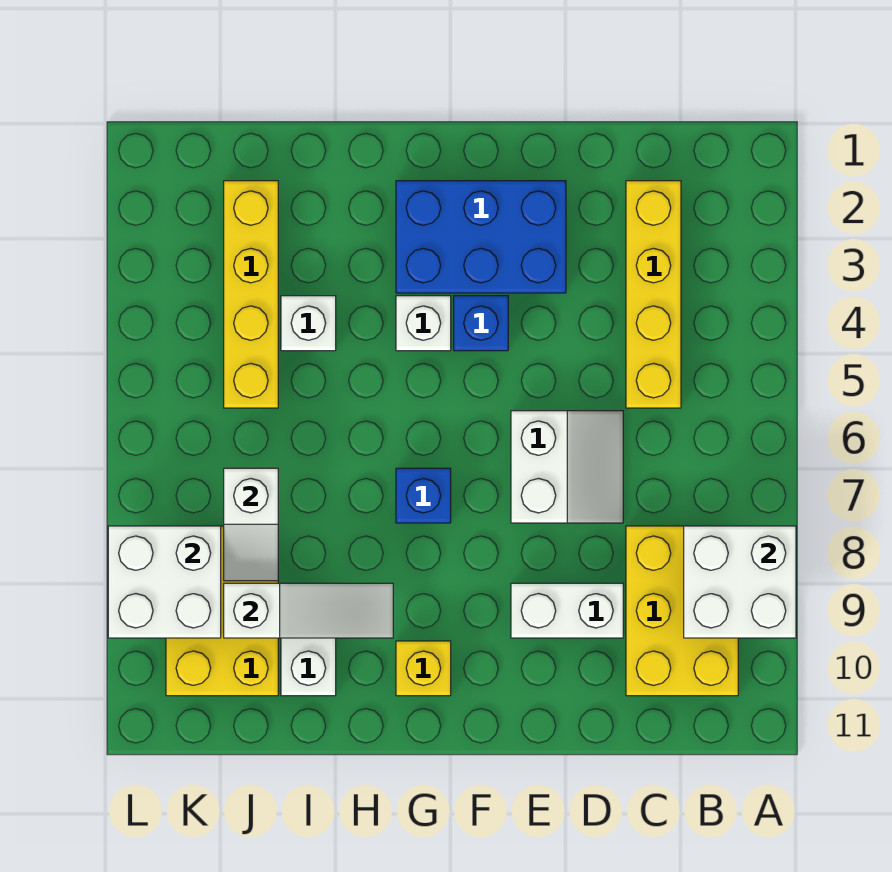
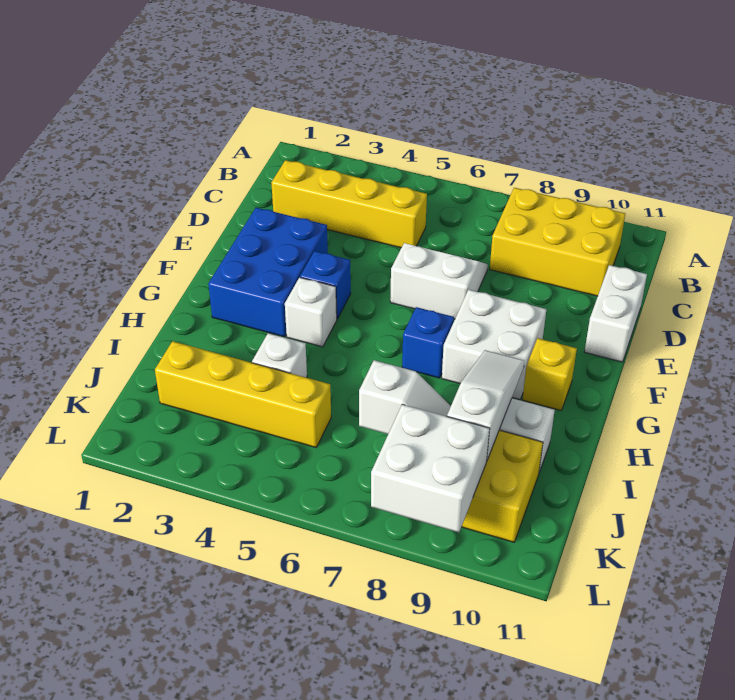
white 2x2 brick [684,526,796,638] -> white 2x2 brick moved to [442,290,546,399]
white 1x2 brick [511,583,623,638] -> white 1x2 brick moved to [585,265,647,362]

